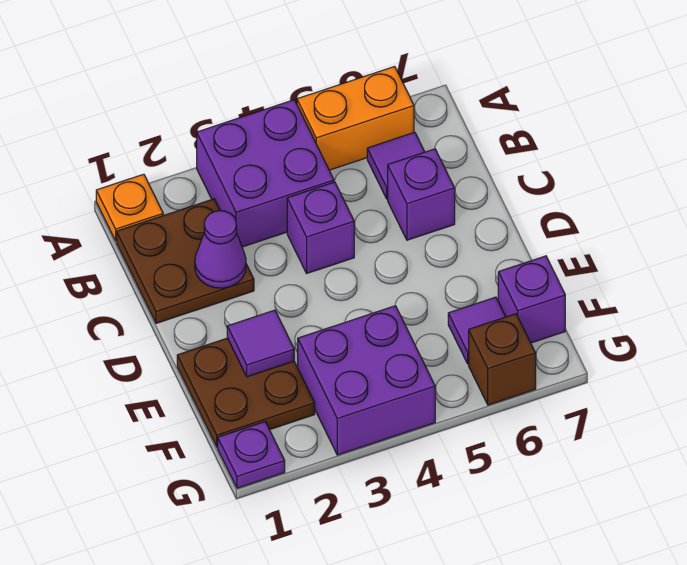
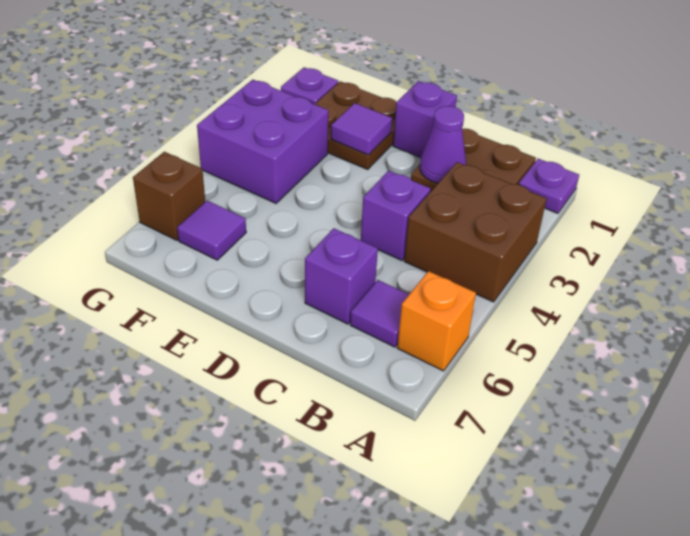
orange 1x1 plate [96,174,163,241] -> purple 1x1 plate [519,159,579,213]
purple 2x2 brick [197,100,334,247] -> brown 2x2 brick [404,162,547,302]
orange 1x2 brick [297,66,414,170] -> orange 1x1 brick [397,271,476,371]
purple 1x1 brick [498,256,565,343] -> purple 1x1 brick moved to [393,81,457,158]

